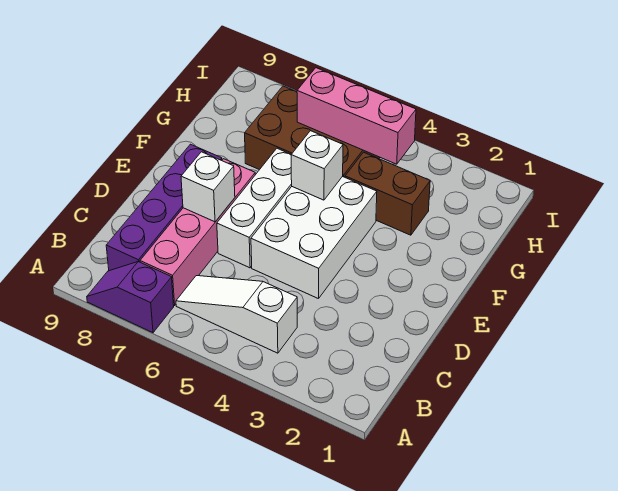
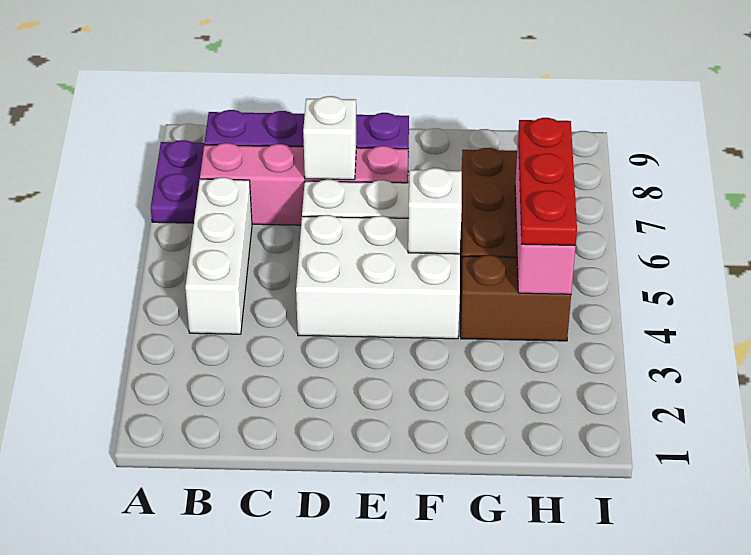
purple 1x2 slope [87,262,174,333] -> purple 1x2 plate [151,140,205,223]
white 1x3 slope [176,276,297,353] -> white 1x3 brick [185,177,252,334]
brown 1x2 brick [345,152,430,235] -> brown 1x2 brick turned to [461,255,571,341]
none -> red 1x3 plate [518,118,577,245]

